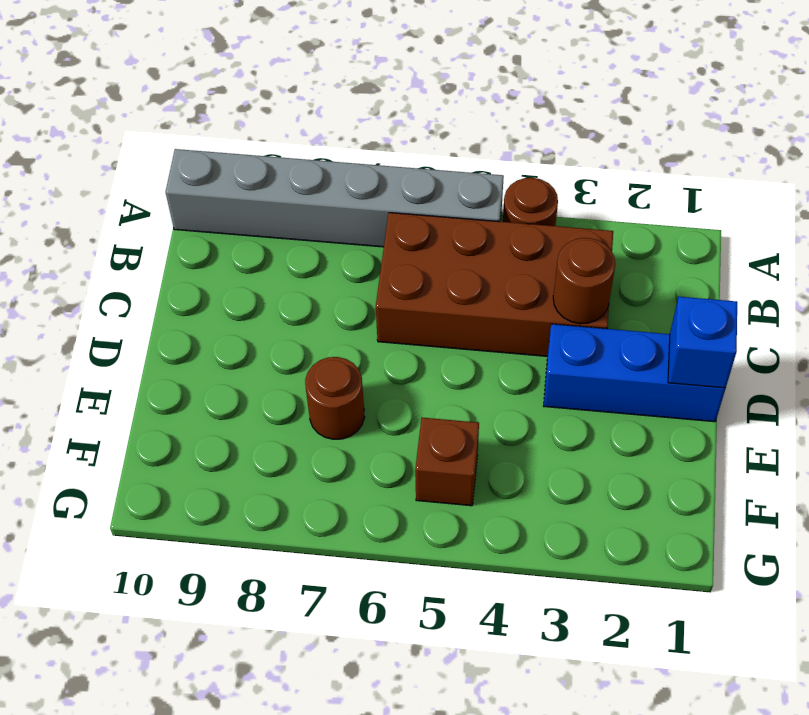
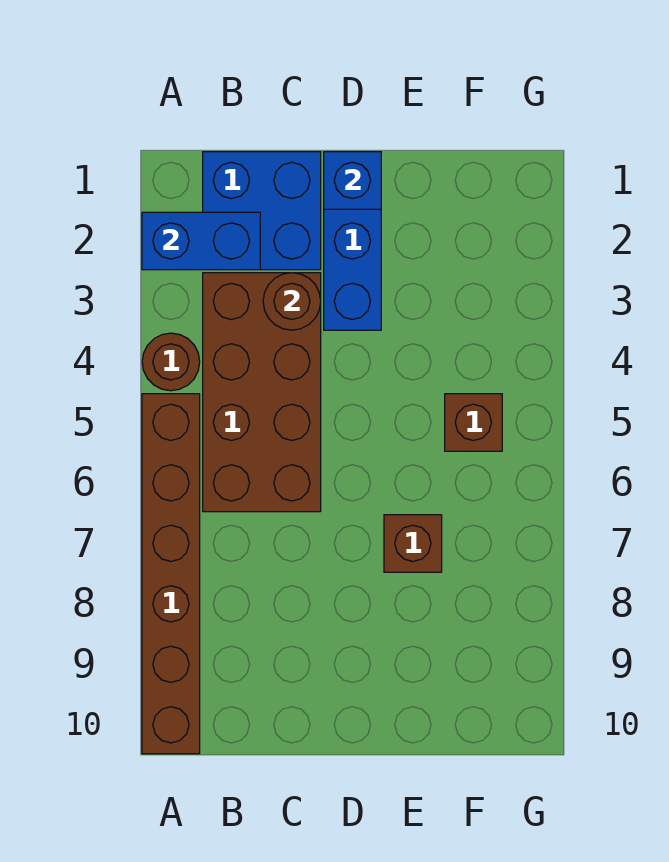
none -> blue 1x2 brick [142,212,260,270]
grey 1x6 brick [166,149,504,247] -> brown 1x6 brick [142,394,200,754]
none -> blue 2x2 brick [203,152,321,270]
brown 1x1 round brick [305,357,365,439] -> brown 1x1 brick [384,515,442,572]

